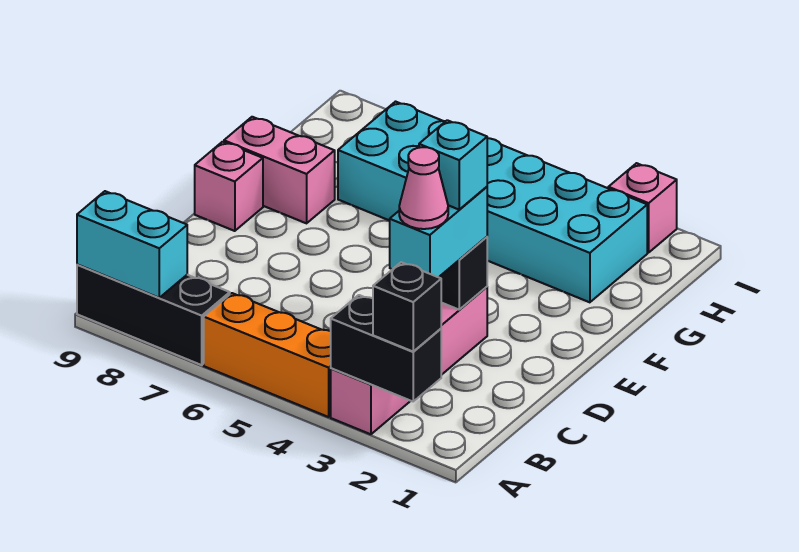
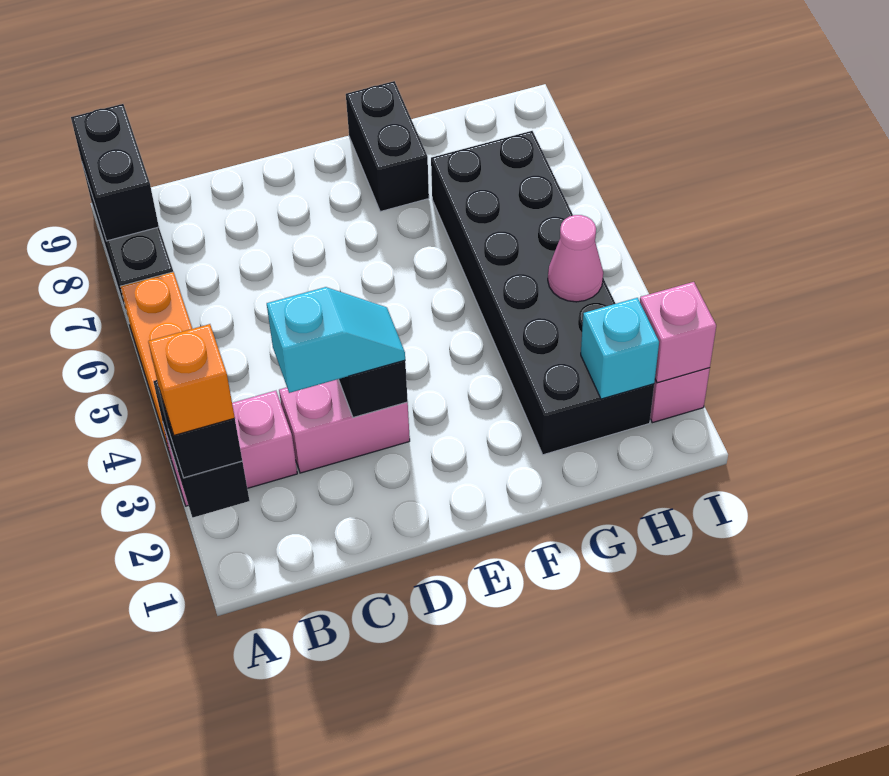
none -> orange 1x1 brick [148,324,235,435]
cyan 1x2 brick [77,191,187,298] -> black 1x2 brick [71,104,159,241]
cyan 1x2 brick [390,187,487,277] -> cyan 1x2 slope [267,287,405,393]
pink 1x1 cone [399,147,448,229] -> pink 1x1 cone moved to [548,215,603,302]
cyan 1x1 brick [419,120,487,209] -> cyan 1x1 brick moved to [581,298,659,399]
pink 1x1 brick [195,142,263,231] -> pink 1x1 brick moved to [640,282,716,383]
pink 1x2 brick [224,117,335,223] -> black 1x2 brick [346,81,429,212]
cyan 2x6 brick [338,102,647,302] -> black 2x6 brick [431,131,654,455]

